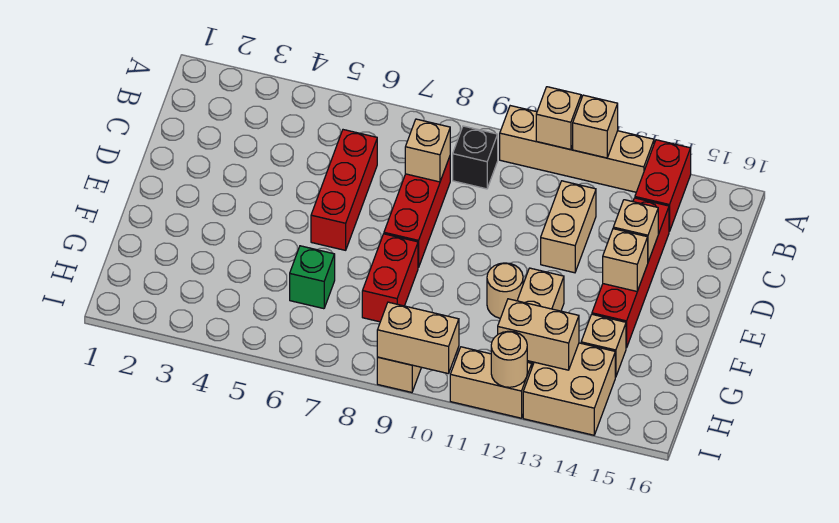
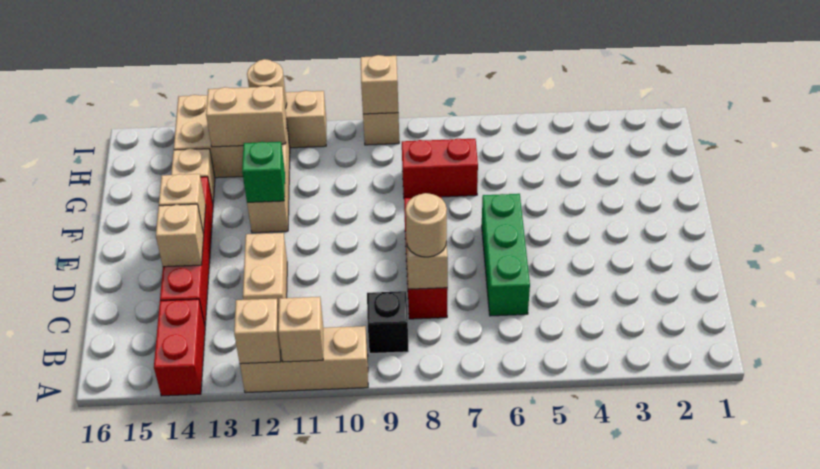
tan 1x4 brick [500,106,654,192] -> tan 1x3 brick [240,326,368,393]
red 1x3 brick [311,130,377,250] -> green 1x3 brick [482,194,530,316]
red 1x2 brick [362,234,418,322] -> red 1x2 brick turned to [402,139,478,198]
tan 1x1 round brick [487,263,523,318] -> tan 1x1 round brick moved to [406,193,447,257]
green 1x1 brick [290,246,335,309] -> green 1x1 brick moved to [242,142,285,202]
tan 1x2 brick [377,302,459,374] -> tan 1x1 brick [361,55,398,114]

